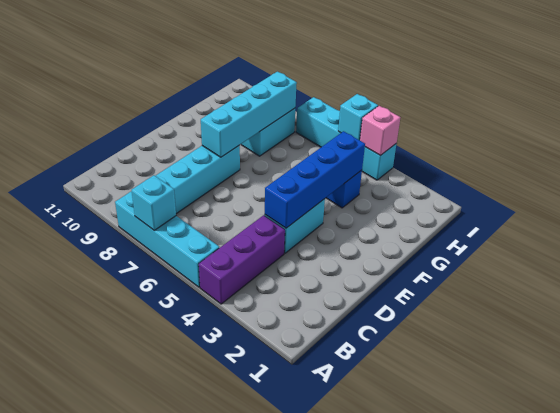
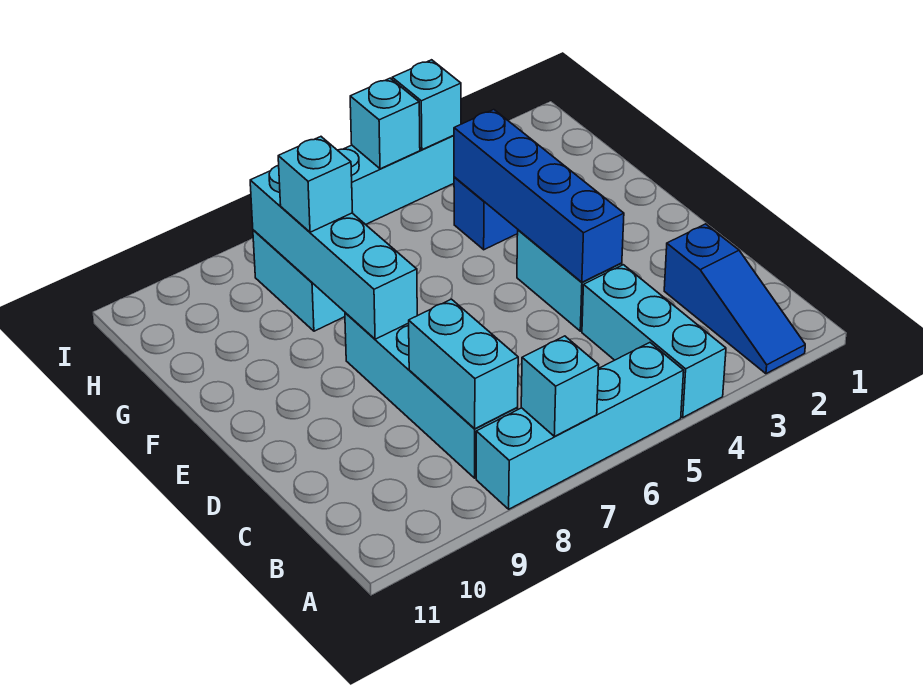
none -> blue 1x3 slope [664,224,805,374]
purple 1x3 brick [199,215,285,304] -> cyan 1x3 brick [582,265,726,417]
none -> cyan 1x2 brick [409,299,518,429]
none -> cyan 1x1 brick [278,137,353,232]
pink 1x1 brick [360,106,400,156] -> cyan 1x1 brick [392,60,461,150]

